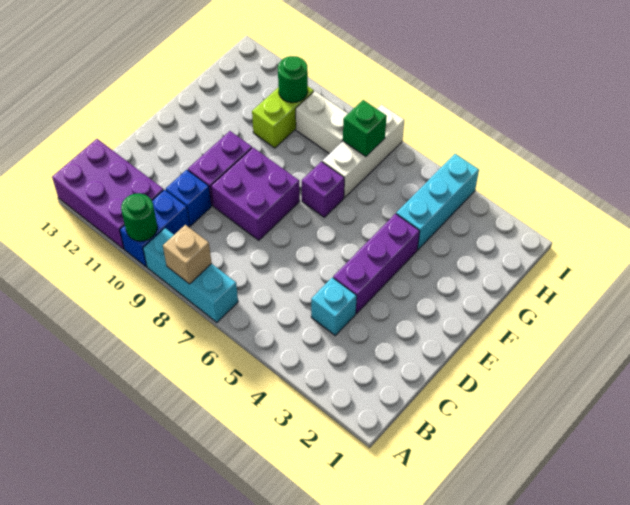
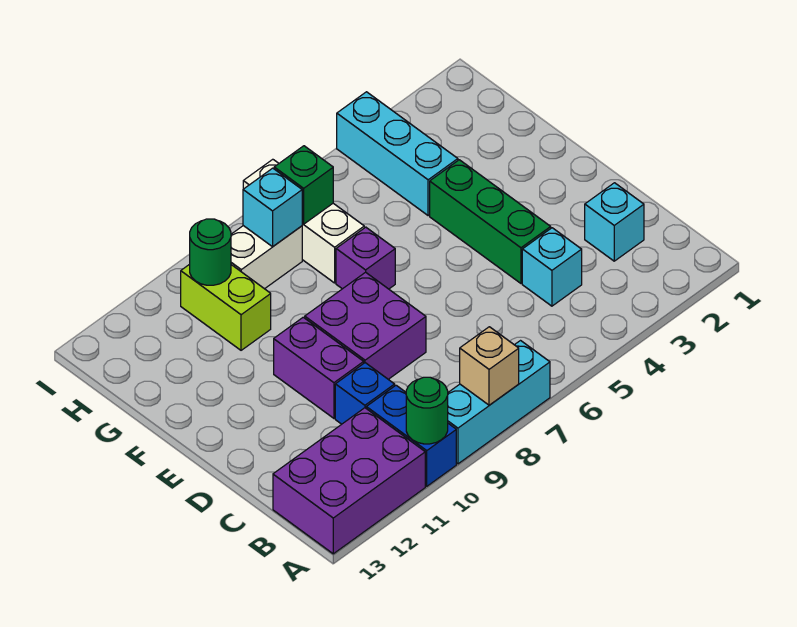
none -> cyan 1x1 brick [585,183,644,261]
purple 1x3 brick [333,214,420,313] -> green 1x3 brick [430,160,551,283]
none -> cyan 1x1 brick [243,168,302,247]

